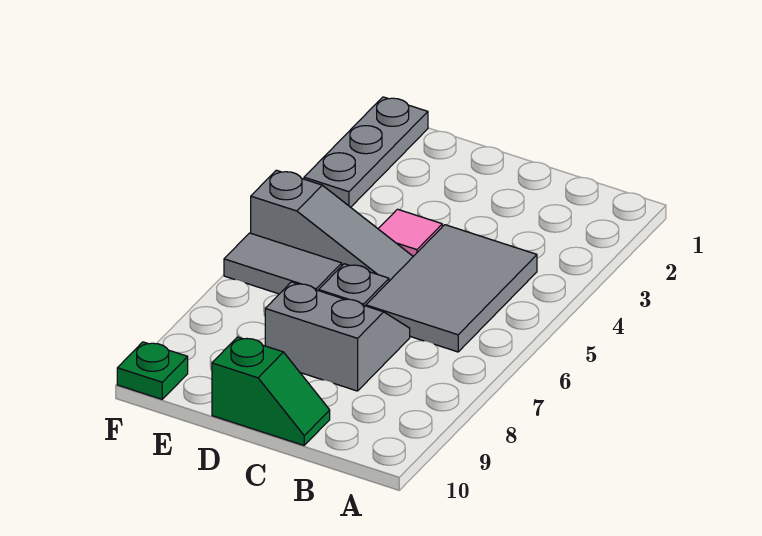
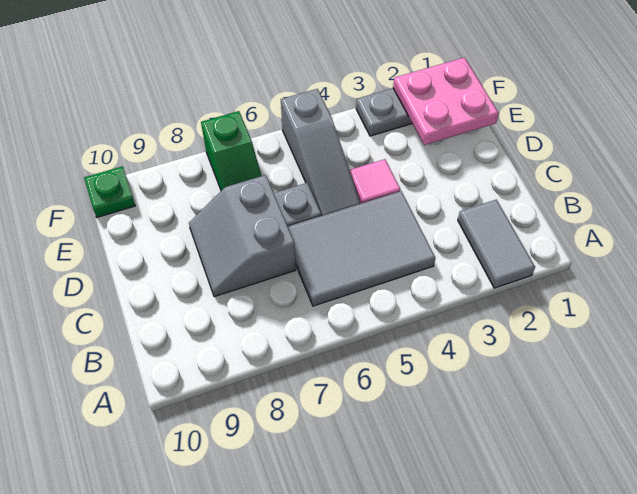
grey 2x2 slope [265,282,410,391] -> grey 2x2 slope turned to [189,175,296,297]
green 1x2 slope [212,337,330,445] -> green 1x2 slope moved to [201,111,261,191]
none -> pink 2x2 plate [393,57,499,145]
grey 1x2 tile [224,233,342,294] -> grey 1x2 tile moved to [458,200,535,288]

